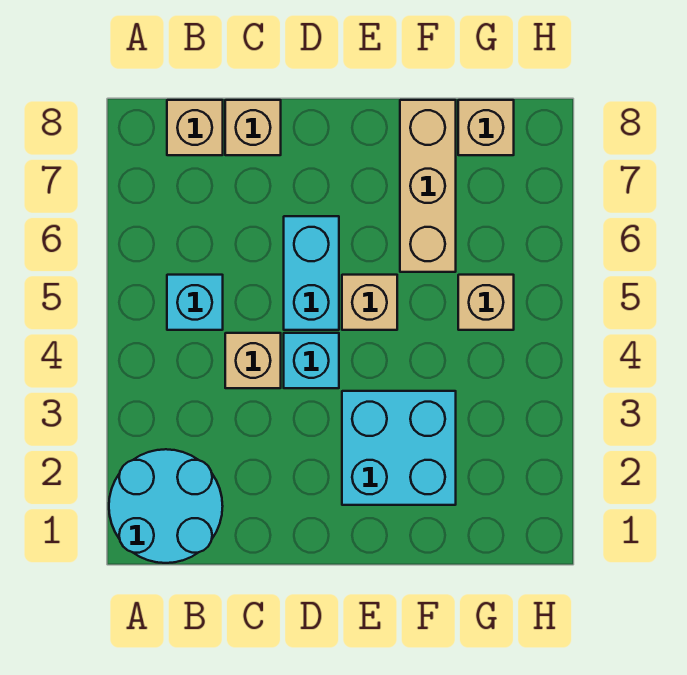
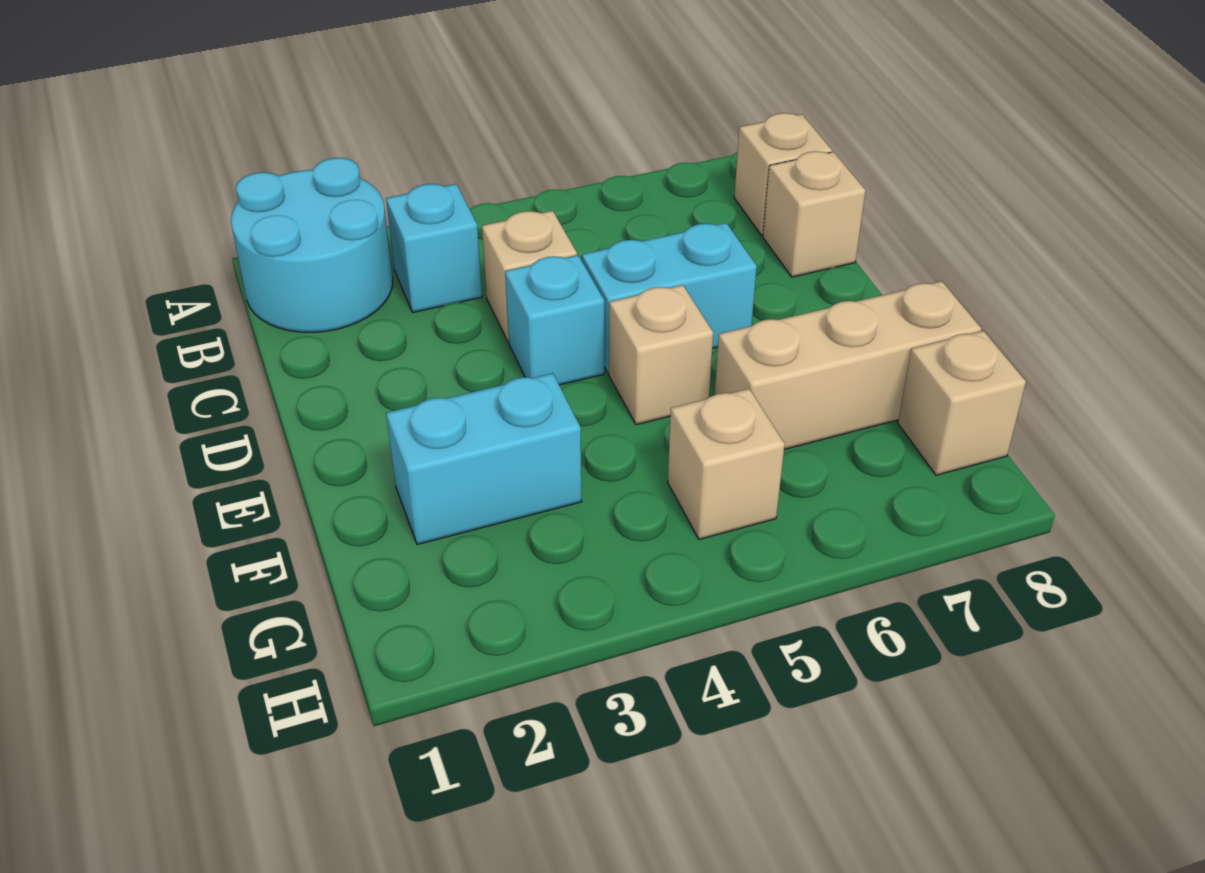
cyan 1x1 brick [167,275,223,330] -> cyan 1x1 brick moved to [386,184,482,312]
cyan 2x2 brick [342,391,456,505] -> cyan 1x2 brick [386,373,582,545]

